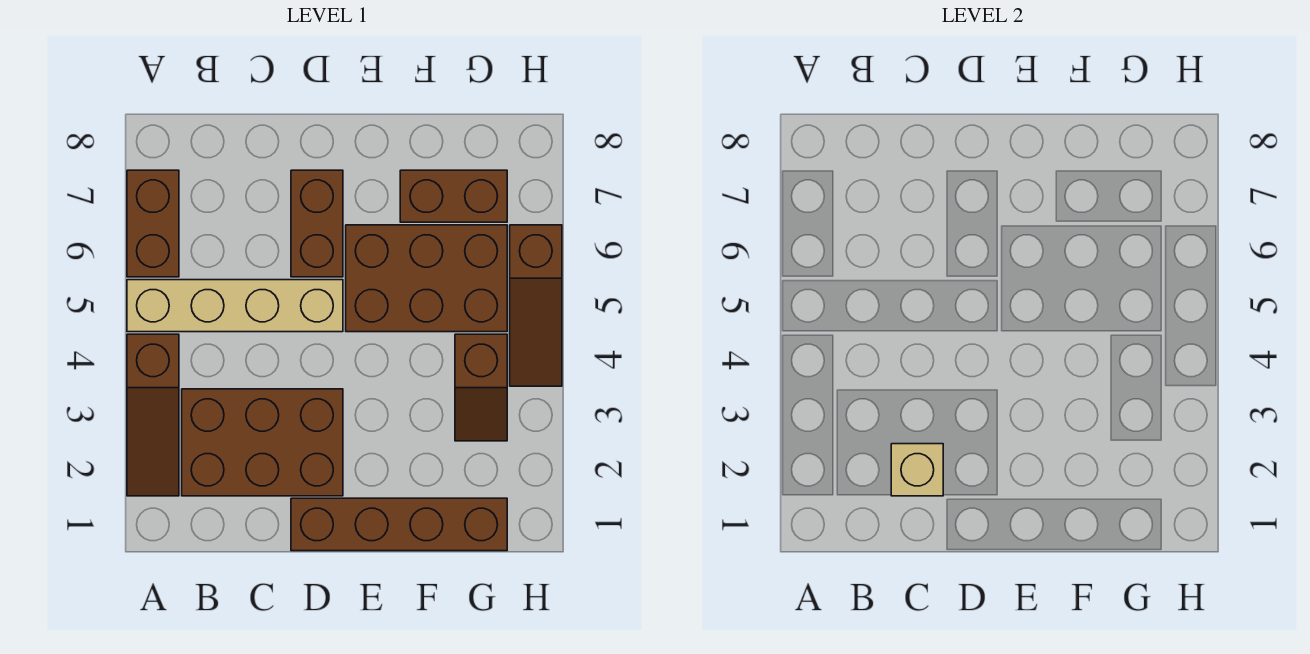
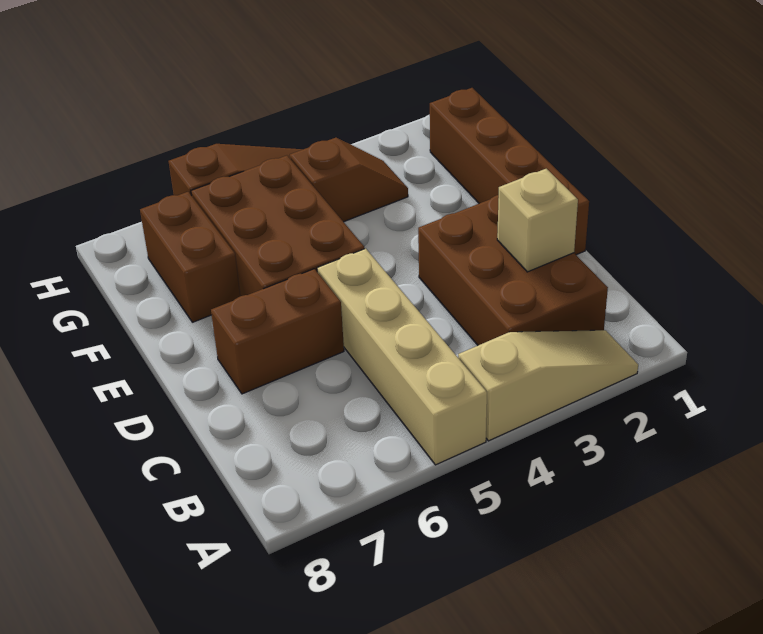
brown 1x3 slope [127,334,179,496] -> tan 1x3 slope [458,330,638,441]
brown 1x2 brick [127,170,179,277] -> none

